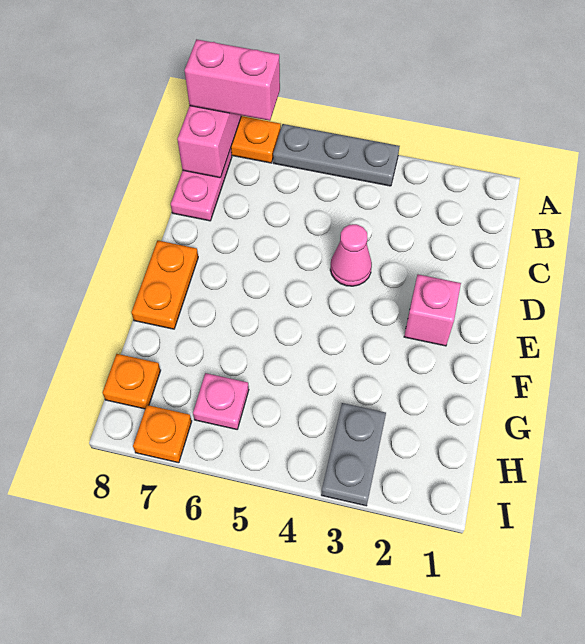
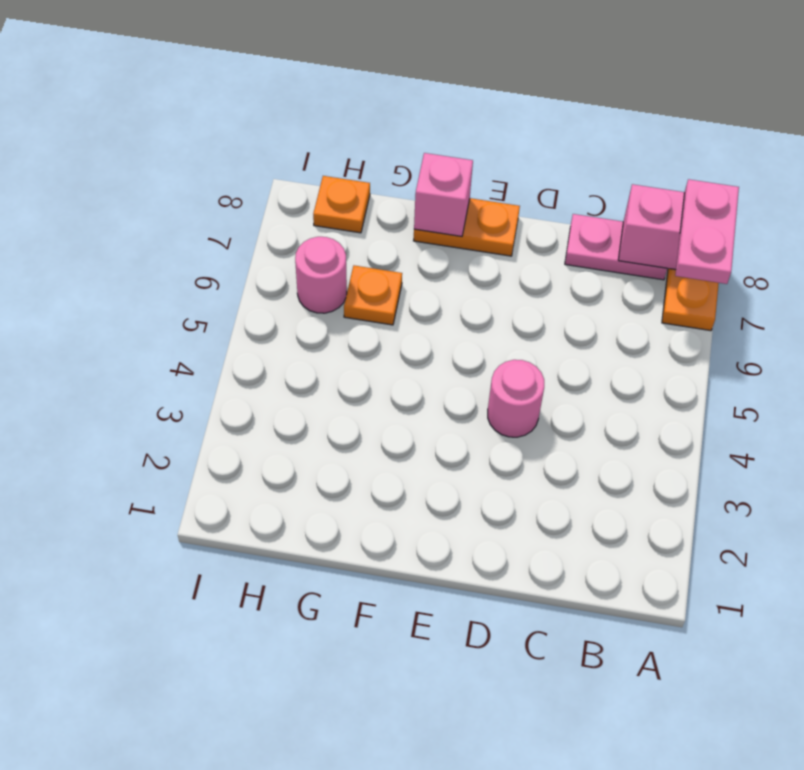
grey 1x3 plate [273,124,400,186] -> none
pink 1x2 brick [185,39,280,121] -> pink 1x2 plate [675,179,739,284]
pink 1x1 cone [330,224,372,286] -> pink 1x1 round brick [488,360,544,437]
pink 1x1 brick [404,274,461,346] -> pink 1x1 brick moved to [414,153,473,237]
grey 1x2 plate [321,403,386,506] -> none
pink 1x1 plate [193,373,249,429] -> pink 1x1 round brick [295,237,347,313]
orange 1x1 plate [133,405,192,463] -> orange 1x1 plate moved to [344,265,402,325]

